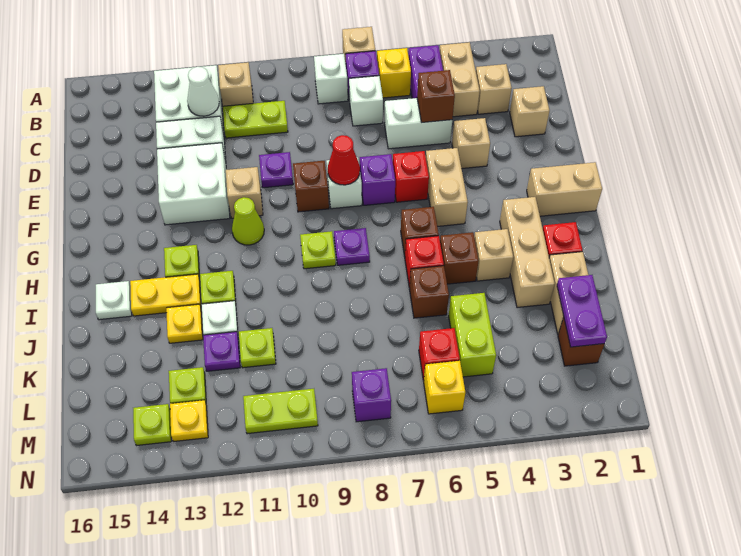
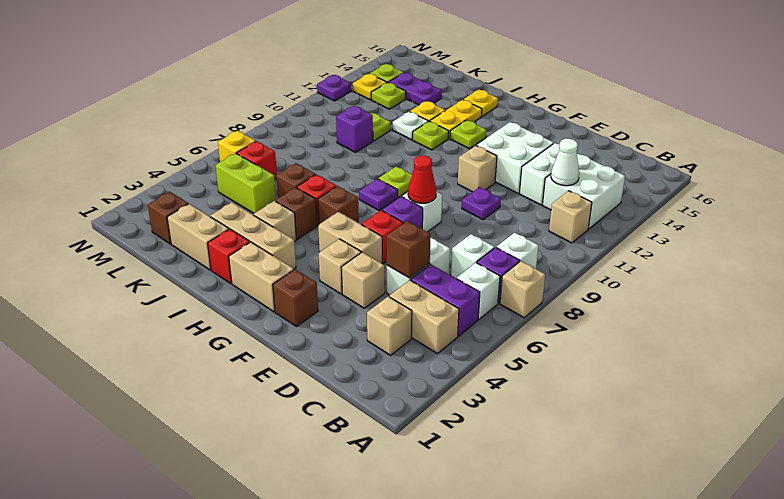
yellow 1x1 brick [377,48,411,98] -> white 1x1 brick [457,263,500,319]
lime 1x2 plate [223,101,288,138] -> none
tan 1x1 brick [510,86,550,137] -> tan 1x1 brick moved to [319,239,361,294]
brown 1x1 brick [293,161,329,212] -> brown 1x1 brick moved to [273,269,318,326]
tan 1x2 brick [527,162,602,216] -> tan 1x2 brick turned to [229,242,294,312]
lime 1x1 cone [232,197,264,245] -> none
white 1x1 plate [96,281,132,320] -> yellow 1x1 plate [463,89,498,116]
purple 1x2 plate [557,275,607,347] -> purple 1x2 plate moved to [389,73,442,105]
purple 1x1 plate [203,332,240,371] -> purple 1x1 plate moved to [317,75,351,101]
purple 1x1 brick [352,368,391,422] -> purple 1x1 brick moved to [336,106,373,152]
lime 1x2 plate [243,389,318,434] -> none

